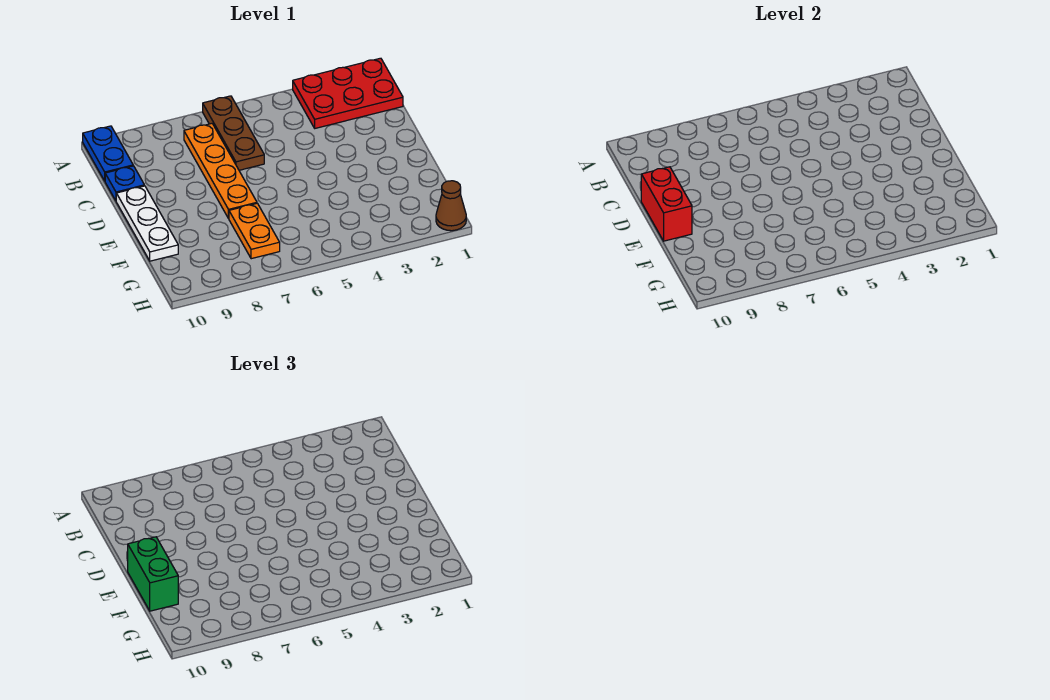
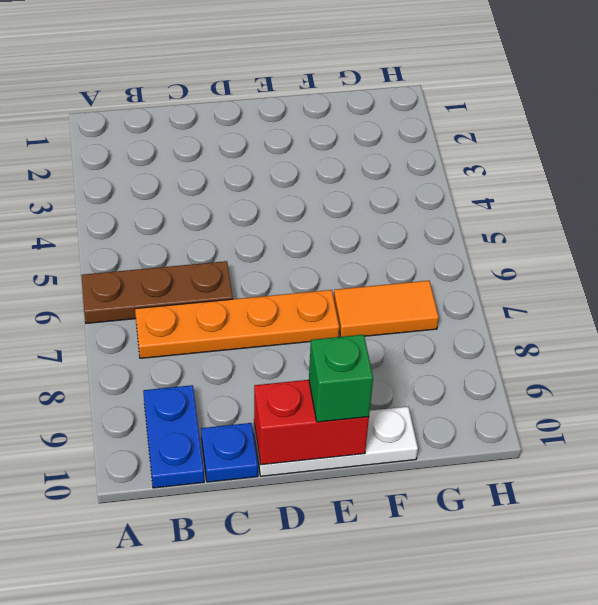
red 2x3 plate [293,58,403,128] -> none
blue 1x2 plate [83,126,133,181] -> blue 1x2 plate turned to [143,385,204,488]
green 1x2 brick [128,537,178,611] -> green 1x1 brick [309,335,373,422]
orange 1x2 plate [229,203,280,259] -> orange 1x2 tile [334,281,439,337]
brown 1x1 cone [436,181,466,231] -> none

